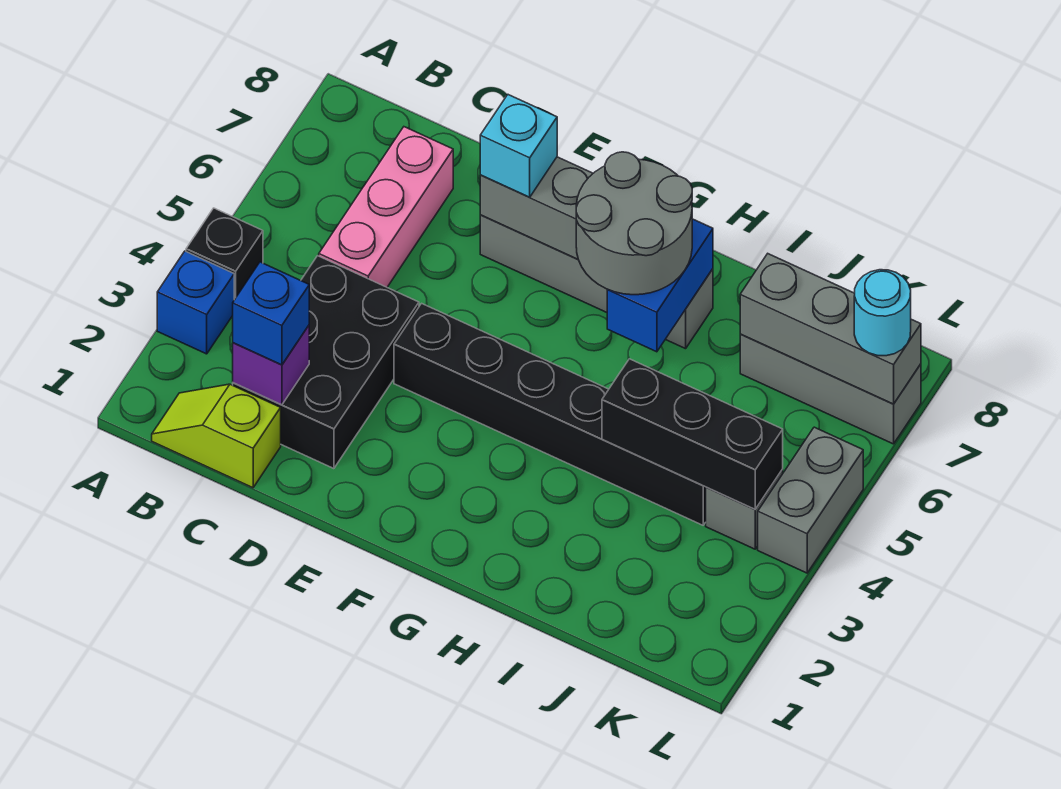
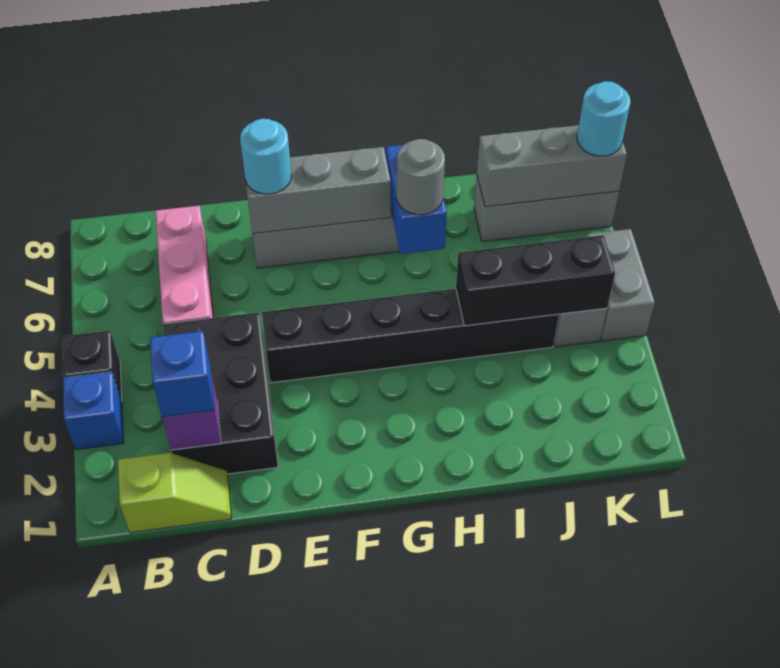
lime 1x2 slope [152,384,281,488] -> lime 1x2 slope turned to [118,453,232,533]
cyan 1x1 brick [480,95,557,197] -> cyan 1x1 round brick [240,119,291,194]
grey 2x2 round brick [576,152,692,295] -> grey 1x1 round brick [397,139,445,215]

